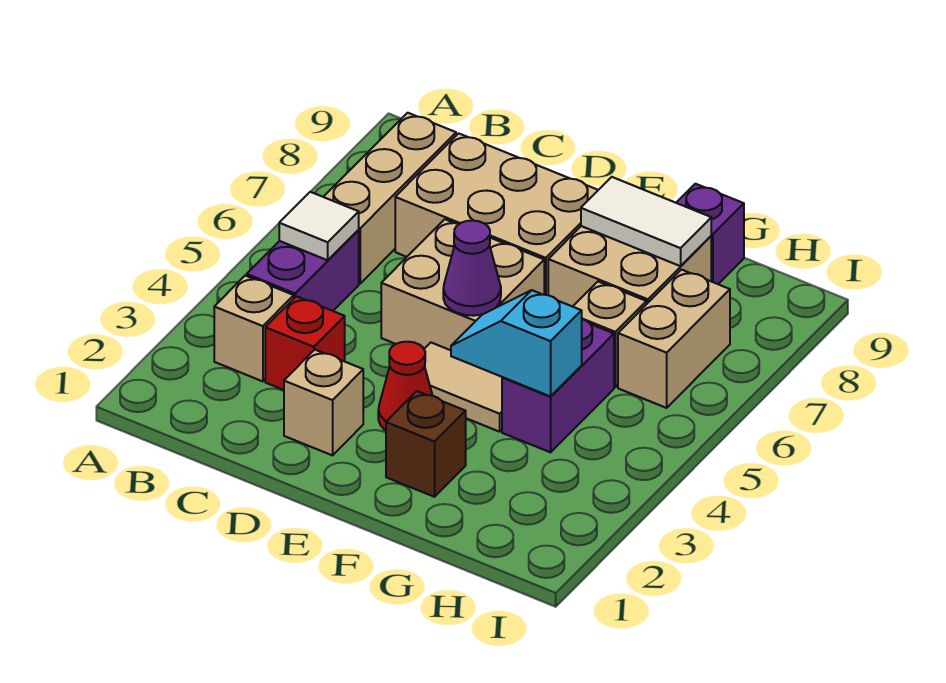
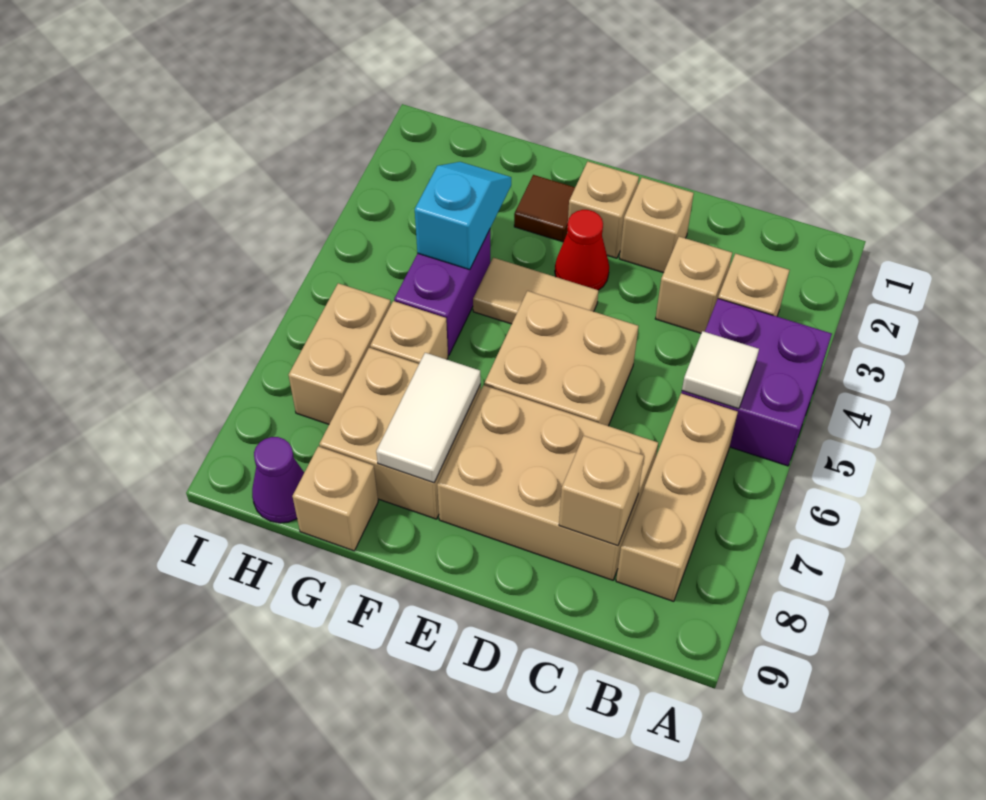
purple 1x2 brick [247,230,359,311] -> purple 2x2 brick [681,299,832,466]
red 1x1 brick [265,296,345,390] -> tan 1x1 brick [655,237,732,333]
none -> tan 1x1 brick [559,436,644,546]
none -> tan 1x1 brick [567,162,639,258]
purple 1x1 cone [443,220,501,316] -> purple 1x1 cone moved to [252,437,304,523]
brown 1x1 brick [386,391,466,497] -> brown 1x1 tile [514,175,575,242]
cyan 1x2 slope [451,290,582,396] -> cyan 1x2 slope turned to [415,162,511,270]
white 1x2 tile [581,177,711,266] -> white 1x2 tile turned to [376,353,481,483]
purple 1x1 brick [676,184,744,284] -> tan 1x1 brick [292,446,378,551]

